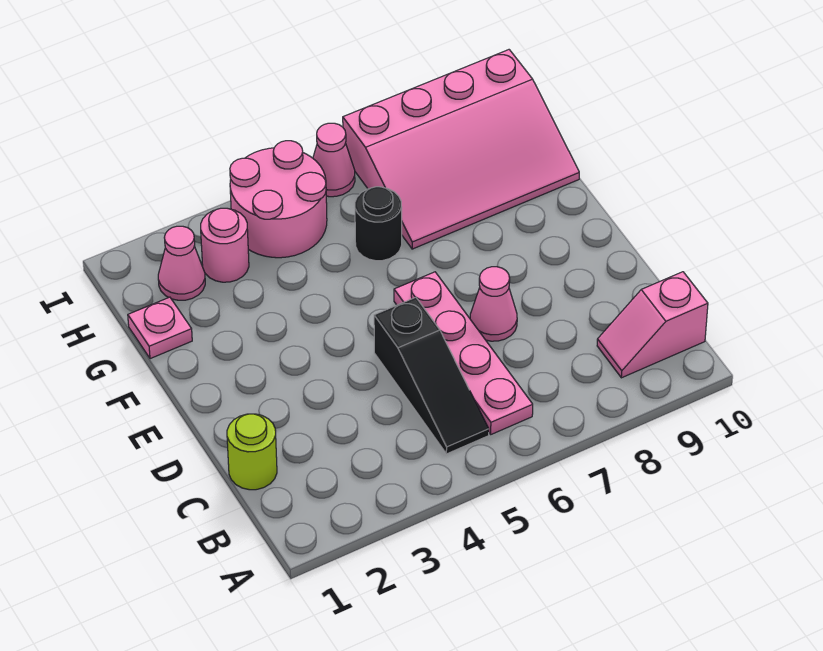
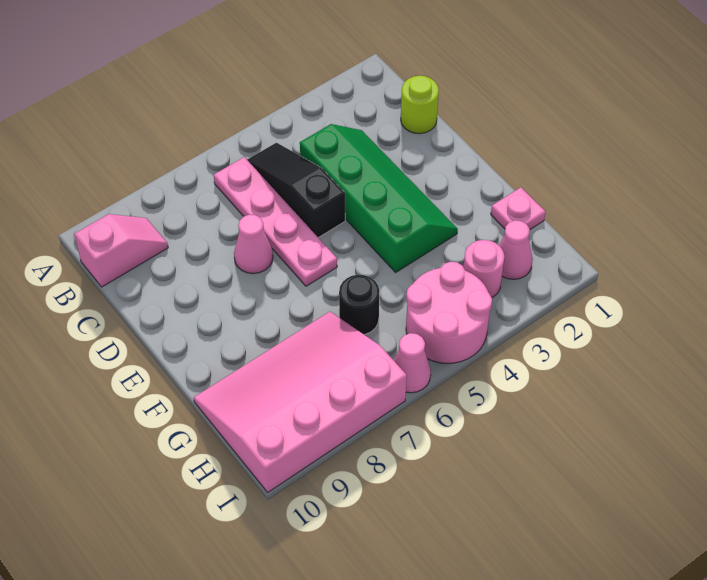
none -> green 2x4 slope [300,124,458,272]

